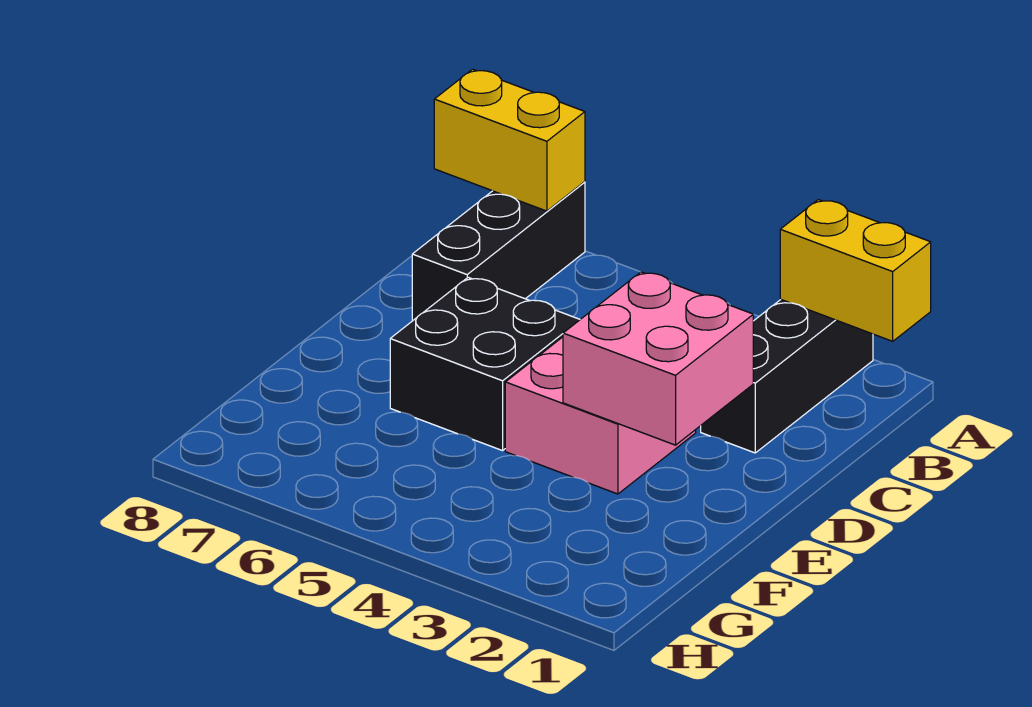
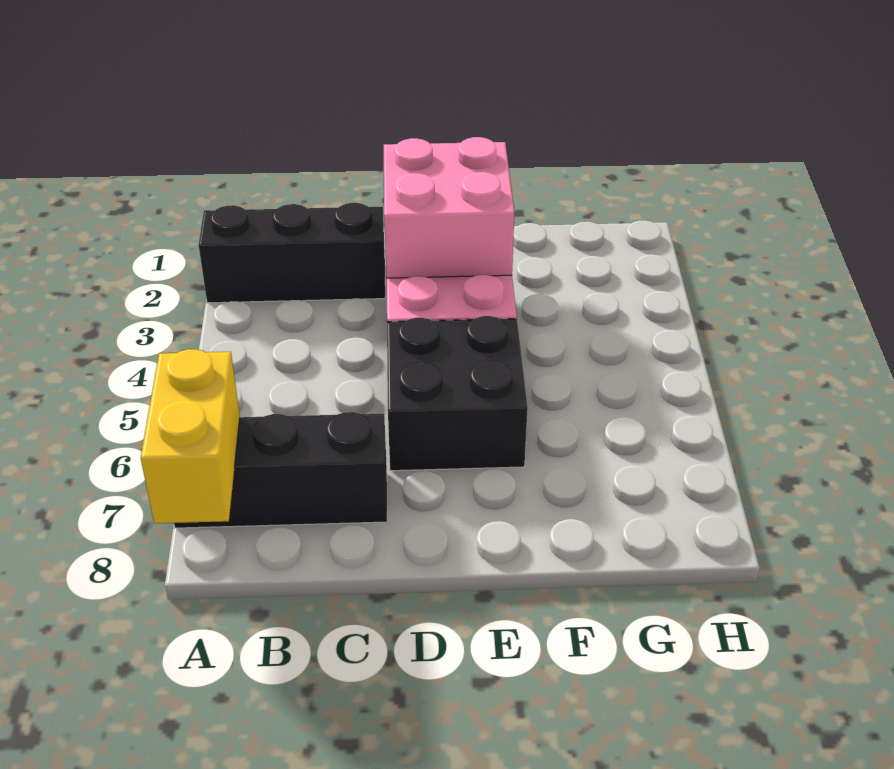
yellow 1x2 brick [780,200,931,341] -> none

